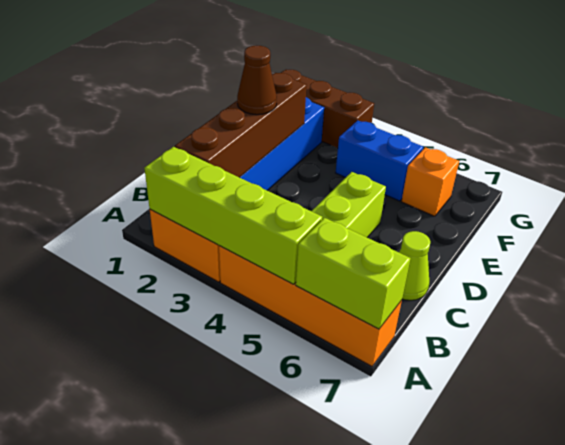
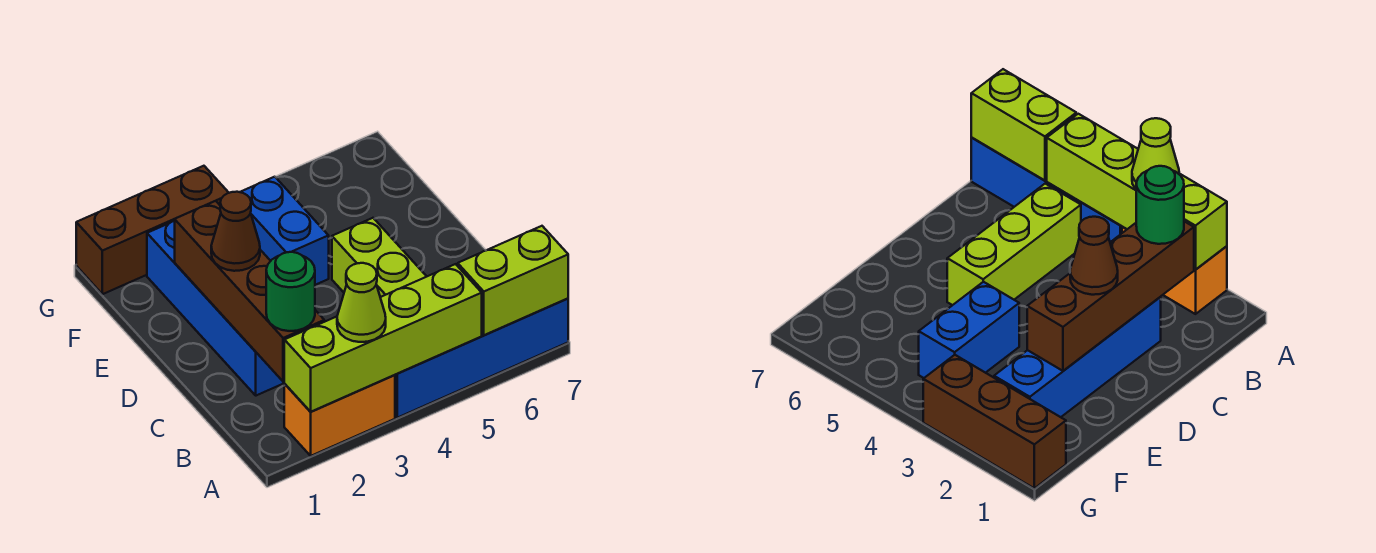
orange 1x4 brick [219,246,402,366] -> blue 1x4 brick [395,298,568,418]
none -> green 1x1 round brick [266,252,315,331]
lime 1x1 cone [399,231,430,300] -> lime 1x1 cone moved to [337,263,386,342]
blue 1x2 brick [336,120,423,201] -> blue 1x2 brick turned to [241,177,329,285]
orange 1x1 brick [401,147,459,216] -> none

